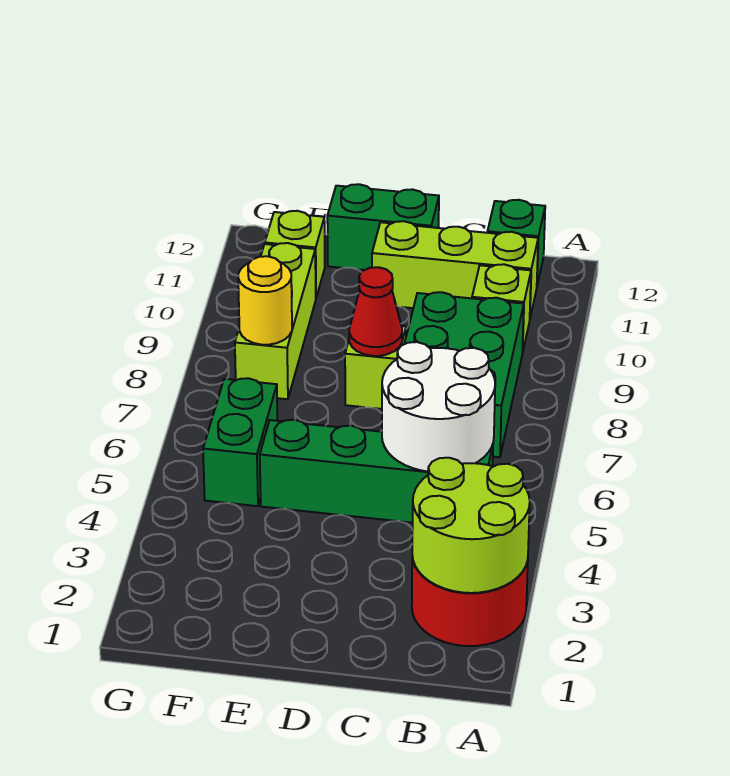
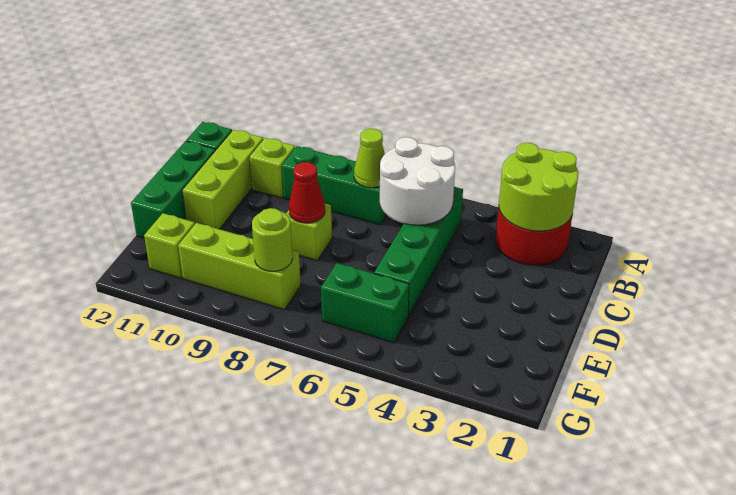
green 2x3 brick [404,292,524,457] -> green 1x3 brick [282,146,387,225]
none -> lime 1x1 cone [354,129,385,188]
green 1x2 brick [327,184,439,270] -> green 1x3 brick [131,141,215,239]
yellow 1x1 round brick [238,256,292,345] -> lime 1x1 round brick [252,208,292,271]

